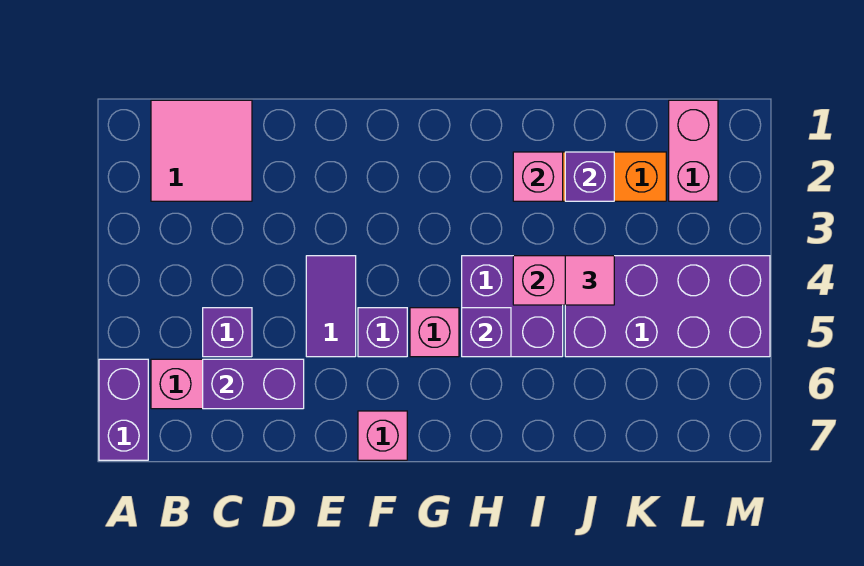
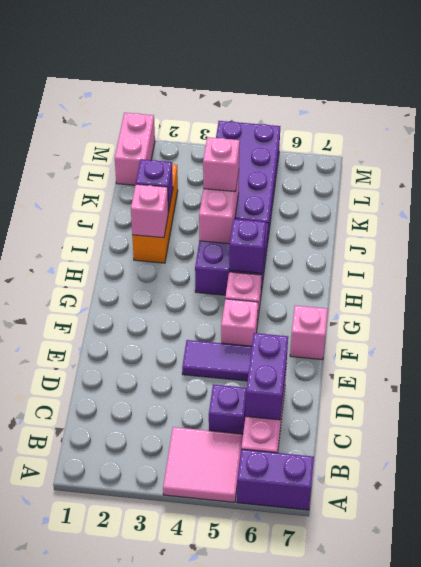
pink 2x2 tile [151,100,252,201] -> pink 2x2 tile moved to [163,427,243,502]
purple 1x1 brick [358,308,407,357] -> pink 1x1 brick [221,299,258,346]
pink 1x1 tile [565,256,614,305] -> pink 1x1 brick [203,137,240,192]
pink 1x2 brick [669,100,718,201] -> pink 1x2 brick turned to [115,113,155,185]

